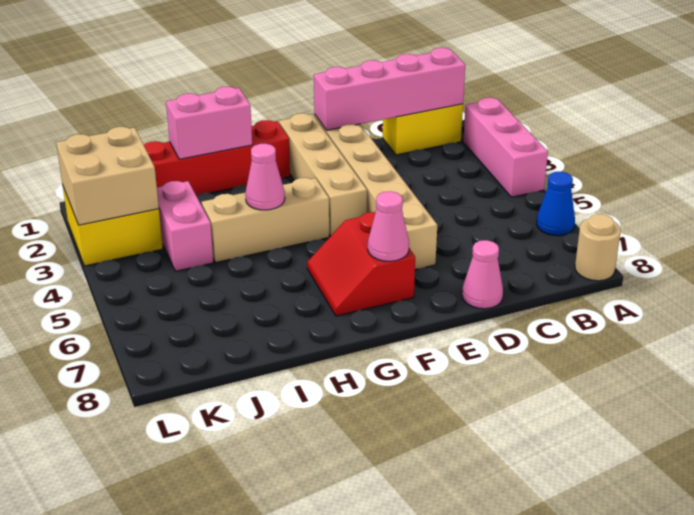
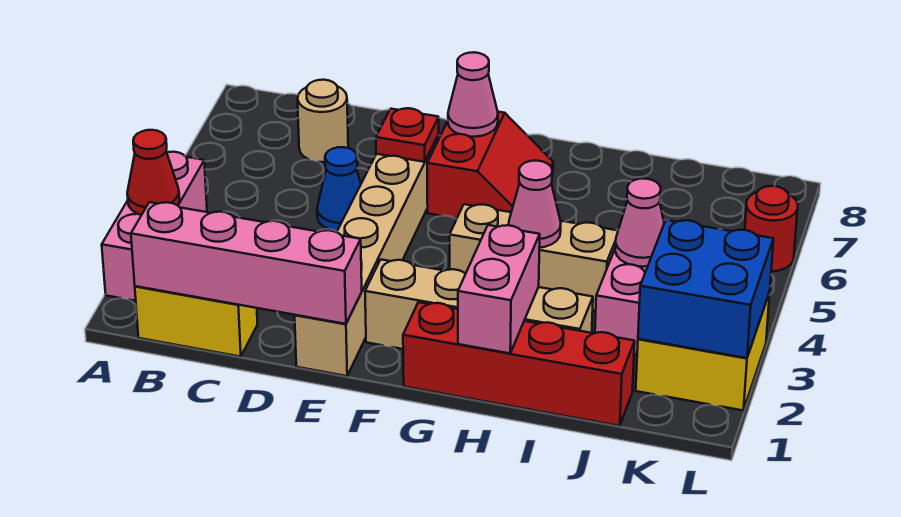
none -> red 1x1 cone [127,130,180,215]
blue 1x1 cone [537,172,575,236] -> blue 1x1 cone moved to [317,147,361,231]
tan 1x1 round brick [575,214,621,281] -> tan 1x1 round brick moved to [298,80,348,162]
pink 1x1 cone [462,240,503,309] -> pink 1x1 cone moved to [615,179,664,267]
none -> red 1x1 plate [376,108,439,162]
tan 1x4 brick [279,113,367,236] -> tan 1x4 brick turned to [365,260,593,349]
pink 1x2 brick [166,87,252,159] -> pink 1x2 brick turned to [458,225,540,353]
tan 2x2 brick [56,127,159,225] -> blue 2x2 brick [638,220,774,358]
none -> red 1x1 round brick [745,186,798,272]

